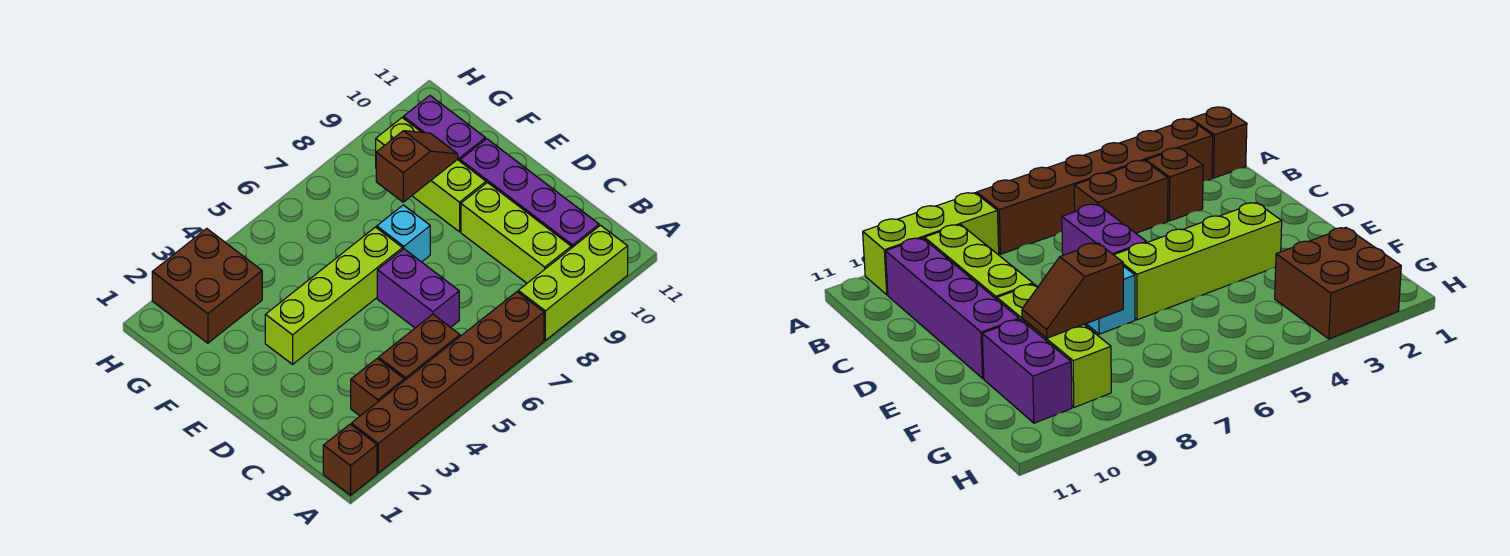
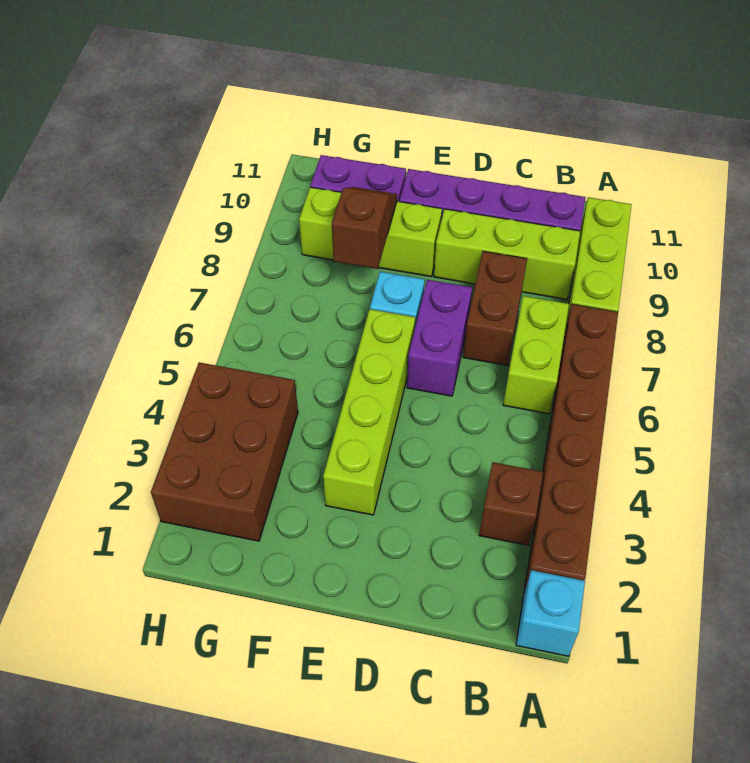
brown 1x1 brick [323,424,377,495] -> cyan 1x1 brick [516,570,585,656]
brown 1x2 brick [379,314,460,381] -> brown 1x2 brick moved to [463,251,527,366]
none -> lime 1x2 brick [503,296,569,414]
purple 1x2 brick [377,249,459,328] -> purple 1x2 brick turned to [407,280,472,396]
brown 2x2 brick [152,229,262,343] -> brown 2x3 brick [151,362,298,541]

